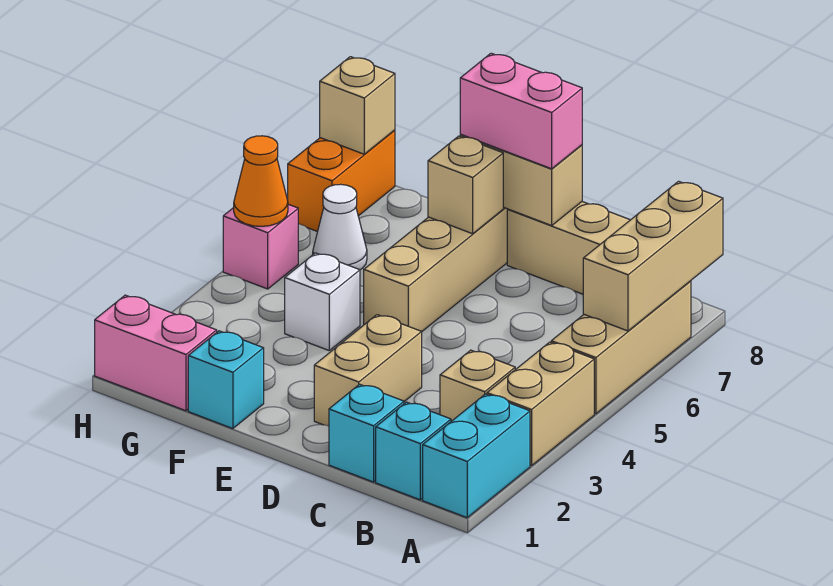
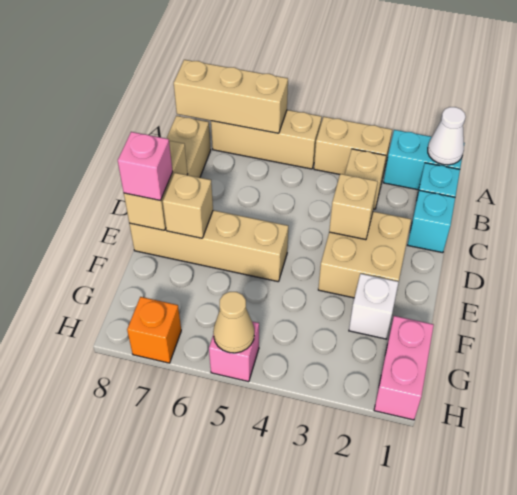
tan 1x2 brick [314,315,422,426] -> tan 2x2 brick [318,211,411,298]
pink 1x2 brick [460,53,582,169] -> pink 1x1 brick [118,132,173,201]
cyan 1x1 brick [188,331,264,429] -> none
white 1x1 brick [285,253,360,350] -> white 1x1 brick moved to [349,274,399,339]
white 1x1 cone [313,184,367,270] -> white 1x1 cone moved to [428,107,466,165]
orange 1x1 cone [234,136,288,226] -> tan 1x1 cone [213,292,254,353]
orange 1x2 brick [288,130,395,232] -> orange 1x1 brick [127,297,181,363]
tan 1x1 brick [320,57,395,154] -> tan 1x1 brick moved to [329,174,378,240]

